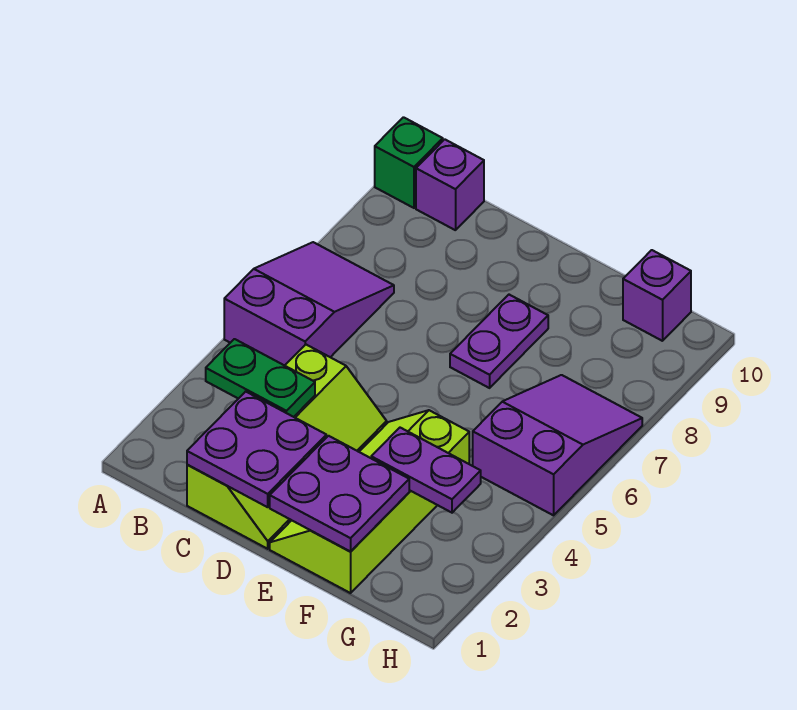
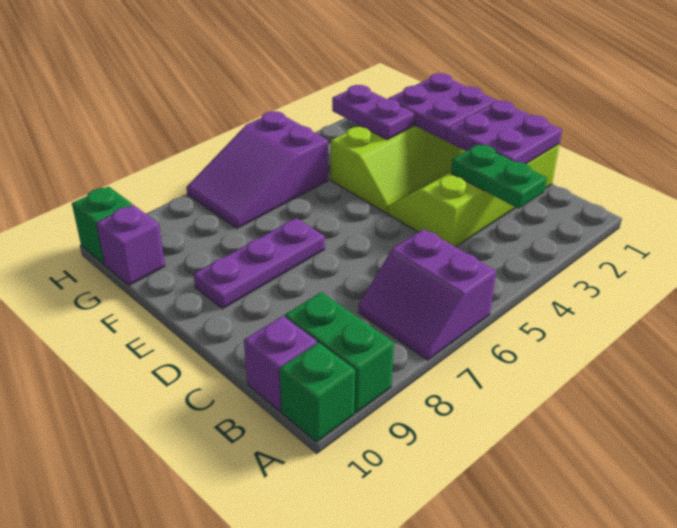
purple 2x3 slope [224,242,394,366] -> purple 2x2 slope [358,229,496,360]
none -> green 1x2 brick [285,292,394,413]
purple 1x2 plate [450,295,548,388] -> purple 1x3 plate [194,218,325,309]
none -> green 1x1 brick [72,186,132,264]

